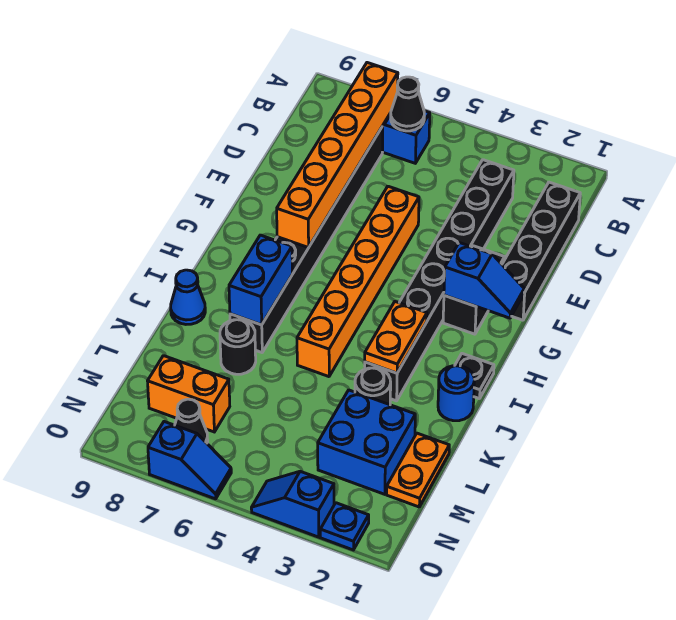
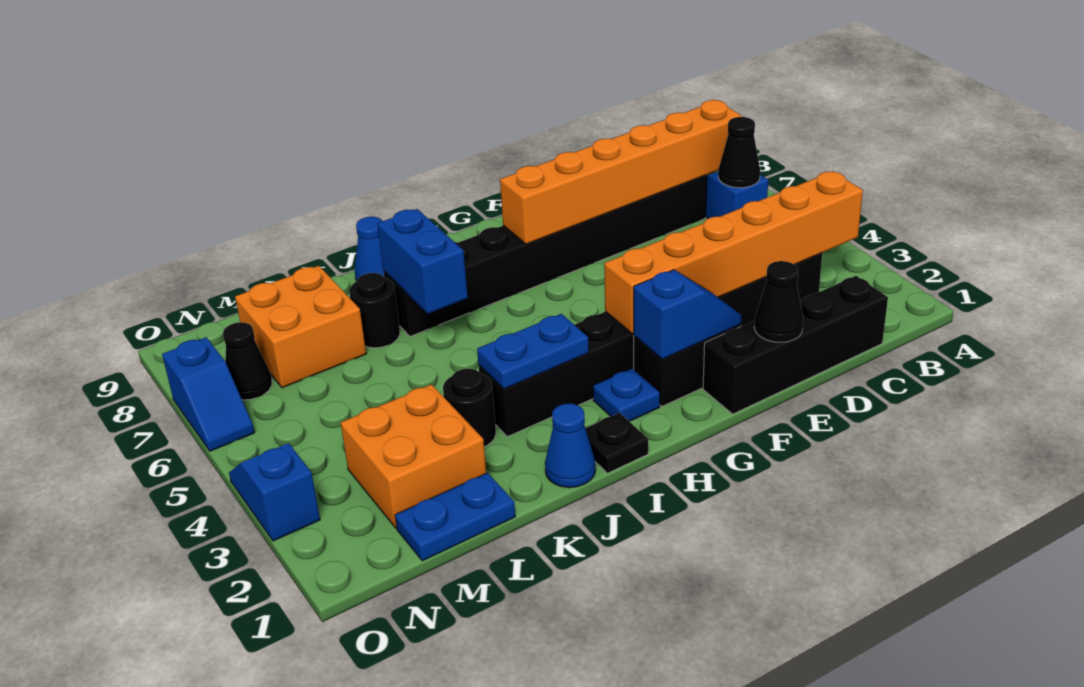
none -> black 1x1 cone [754,261,803,342]
orange 1x6 brick [297,186,419,377] -> orange 1x6 brick moved to [604,171,863,334]
blue 1x2 slope [444,243,524,318] -> blue 1x2 slope turned to [634,270,742,359]
orange 1x2 plate [365,302,427,373] -> blue 1x2 plate [477,314,589,389]
blue 1x2 brick [229,235,292,325] -> blue 1x2 brick turned to [377,209,468,314]
blue 1x1 round brick [438,366,474,421] -> blue 1x1 cone [545,404,595,488]
orange 1x2 plate [387,433,449,507] -> blue 1x2 plate [395,473,515,561]
blue 2x2 brick [318,390,415,494] -> orange 2x2 brick [341,384,486,528]
orange 1x2 brick [148,356,230,432] -> orange 2x2 brick [235,266,366,388]
blue 1x1 plate [320,503,369,550] -> blue 1x1 plate moved to [593,368,660,421]

